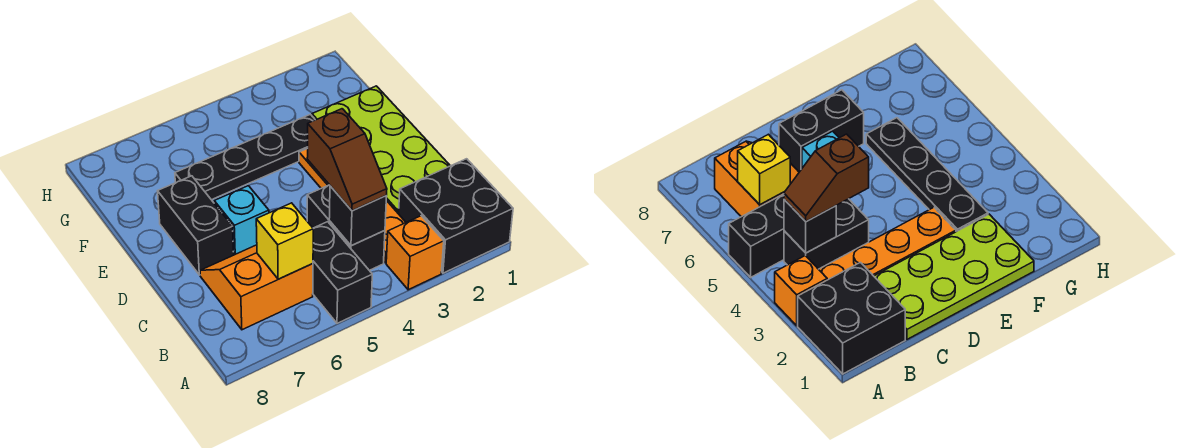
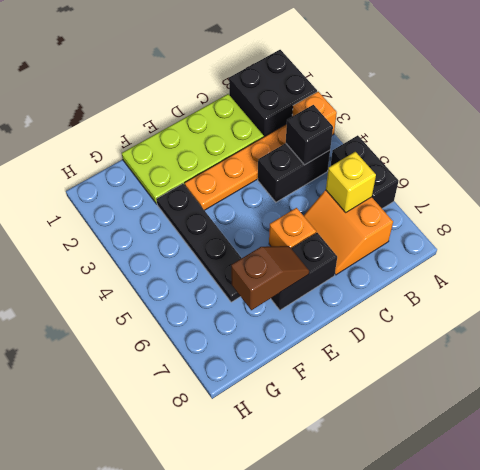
black 1x2 brick [313,222,372,323] -> black 1x2 brick turned to [331,135,398,209]
brown 1x2 slope [307,109,387,211] -> brown 1x2 slope moved to [231,246,309,310]
cyan 1x1 brick [214,186,269,255] -> orange 1x1 brick [269,208,316,248]

